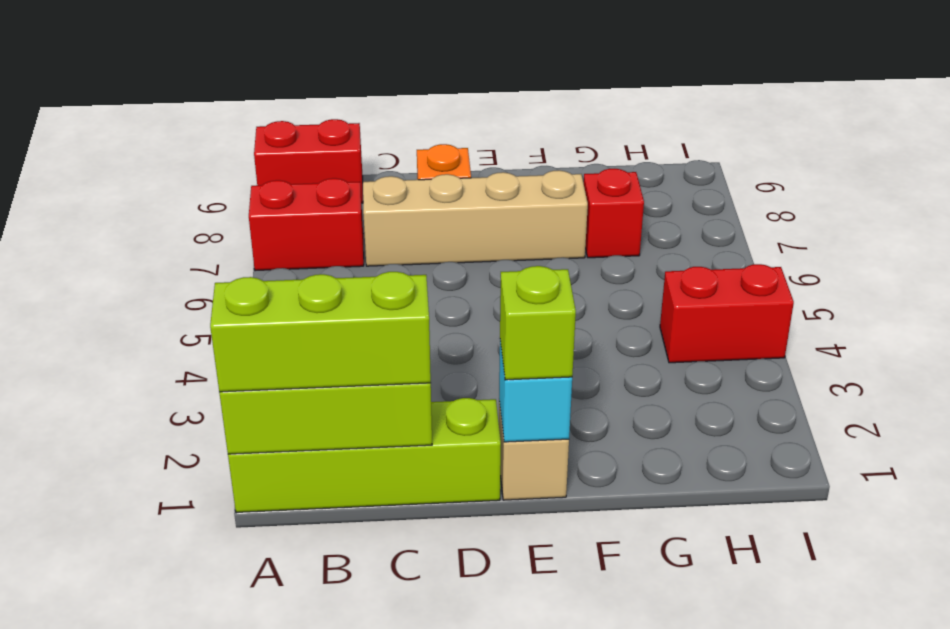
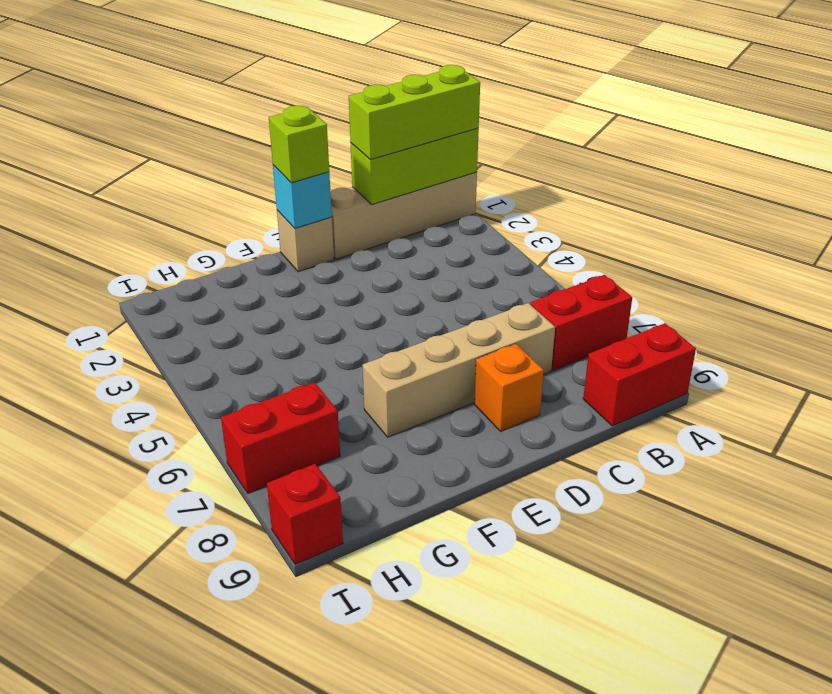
lime 1x4 brick [228,398,501,512] -> tan 1x4 brick [331,172,477,259]
red 1x1 brick [584,169,644,258] -> red 1x1 brick moved to [267,464,343,564]
red 1x2 brick [660,264,794,363] -> red 1x2 brick moved to [221,382,340,493]

